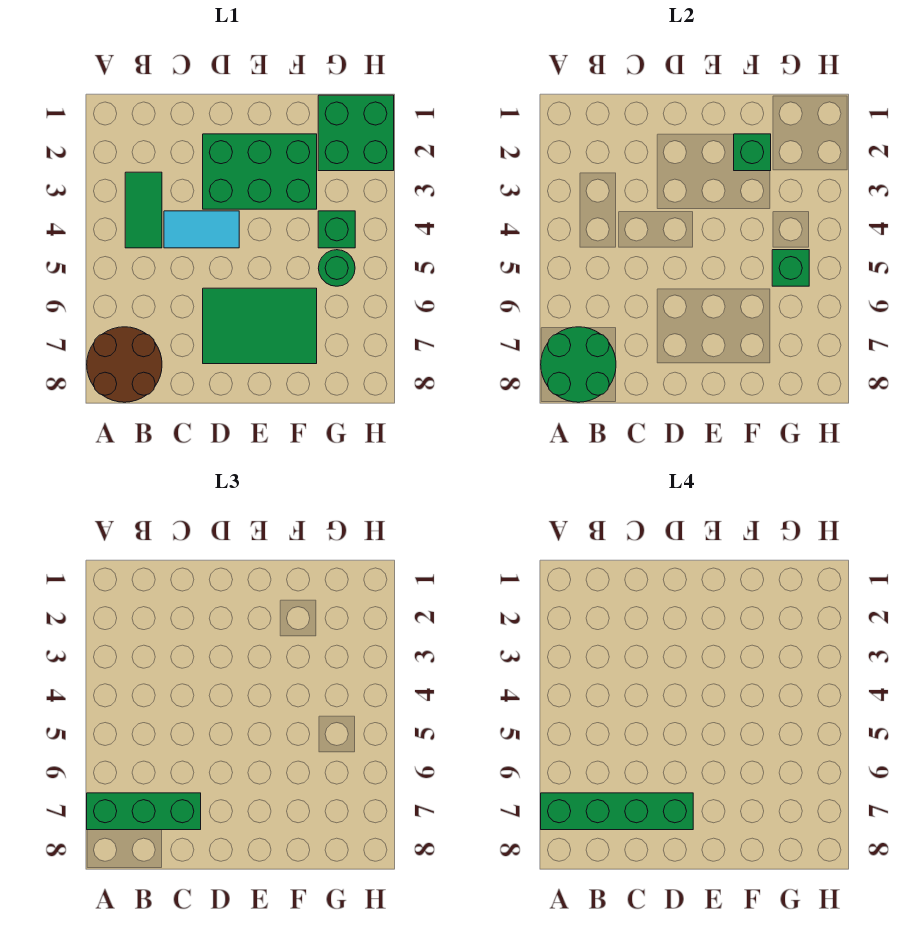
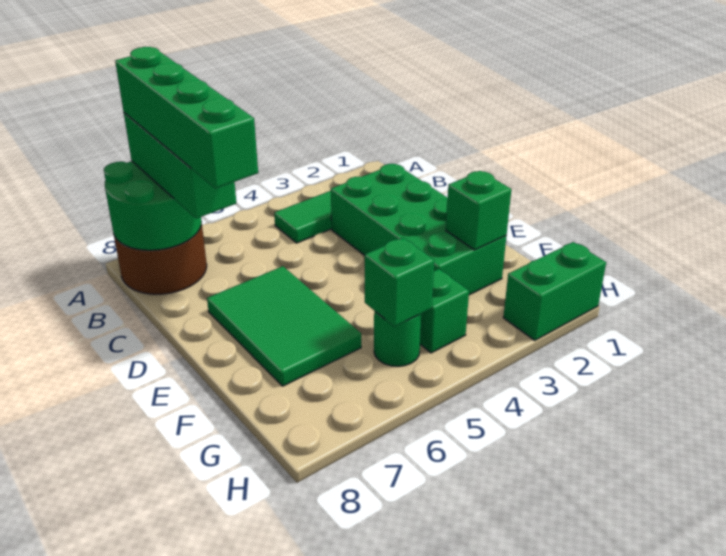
cyan 1x2 tile [164,211,239,248] -> none
green 2x3 brick [203,134,317,209] -> green 2x4 brick [331,164,506,295]
green 2x2 brick [318,95,394,171] -> green 1x2 brick [503,242,606,340]

